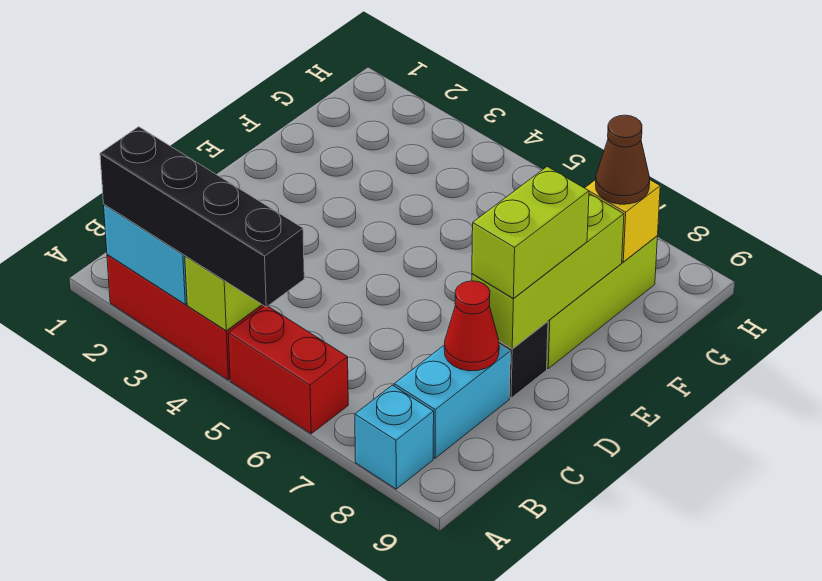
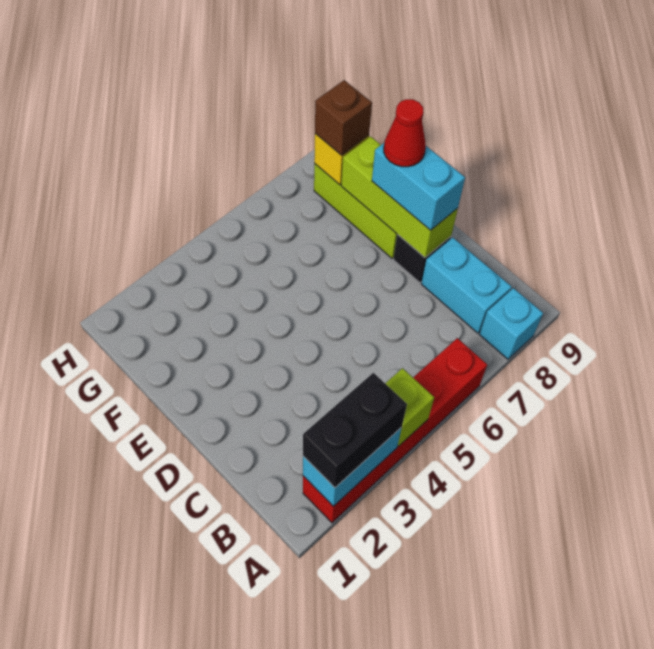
black 1x4 brick [100,127,304,307] -> black 1x2 brick [303,373,407,488]
red 1x1 cone [444,281,499,371] -> red 1x1 cone moved to [384,99,426,167]
lime 1x2 brick [472,167,589,298] -> cyan 1x2 brick [372,143,465,230]
brown 1x1 cone [596,115,650,204] -> brown 1x1 brick [315,80,372,155]

